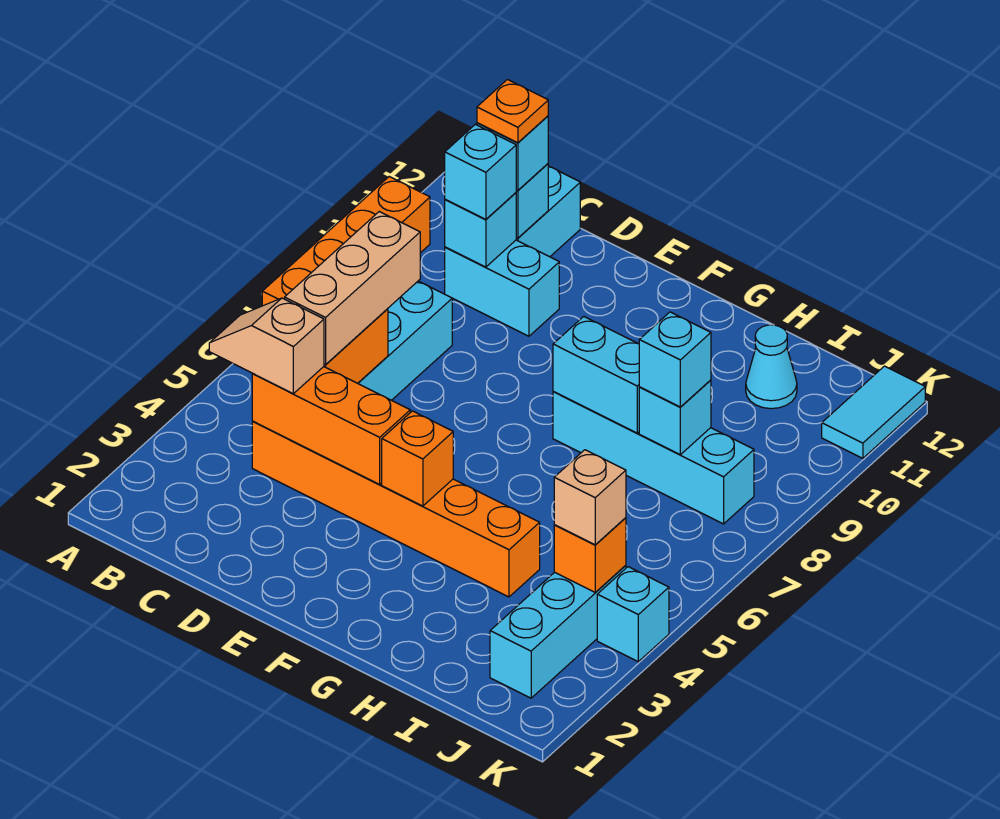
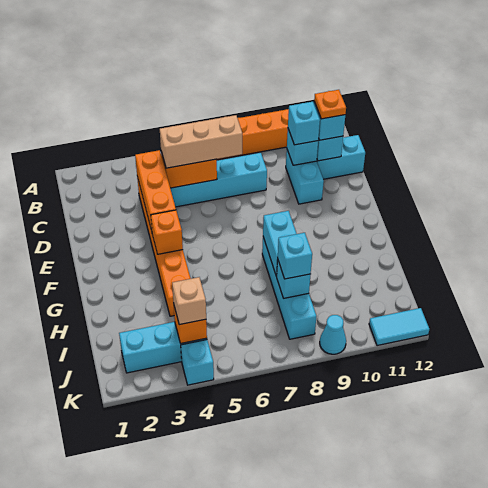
tan 1x2 slope [209,298,324,394] -> none
cyan 1x1 cone [746,325,797,409] -> cyan 1x1 cone moved to [320,315,346,354]

